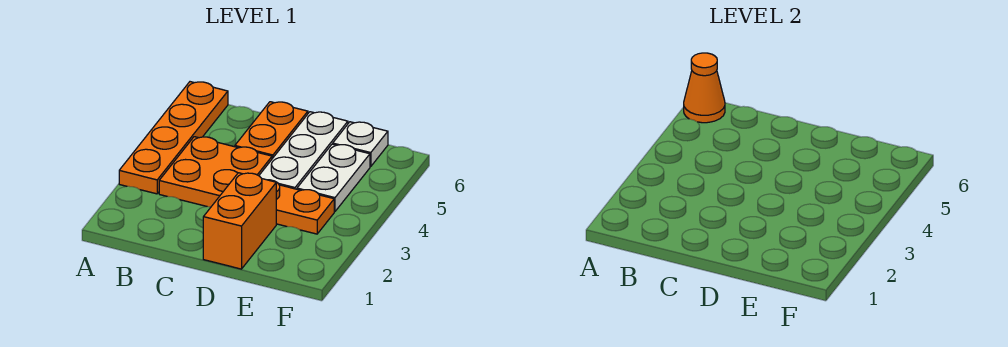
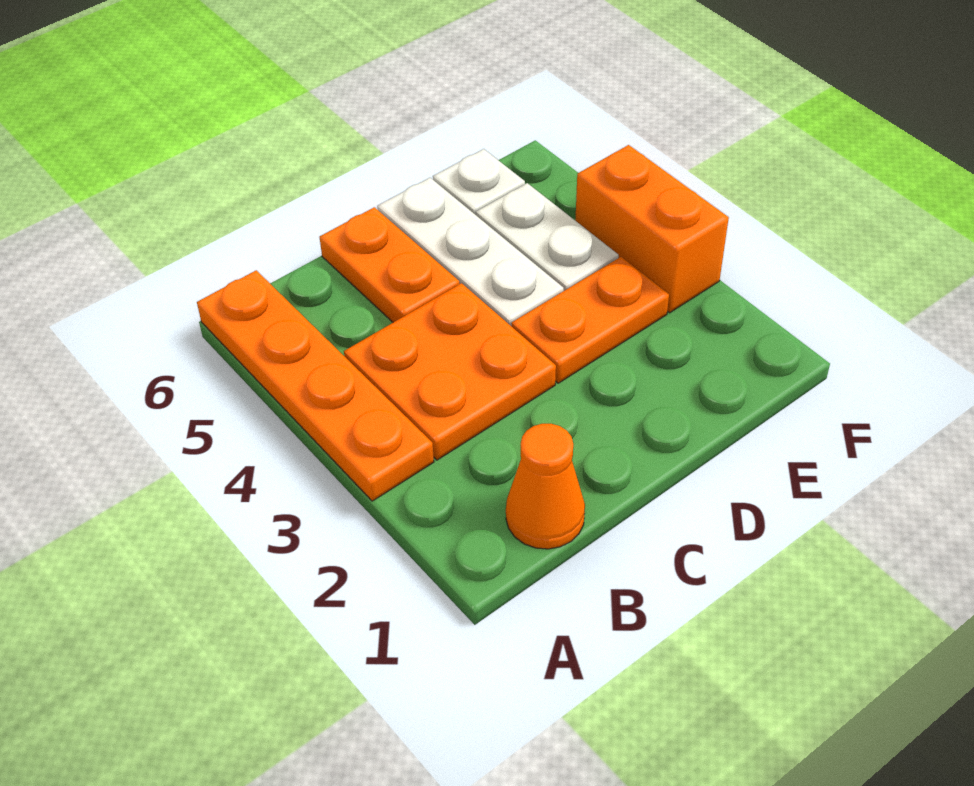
orange 1x1 cone [684,53,725,123] -> orange 1x1 cone moved to [506,424,585,549]
orange 1x2 brick [203,173,276,269] -> orange 1x2 brick moved to [575,145,729,313]

